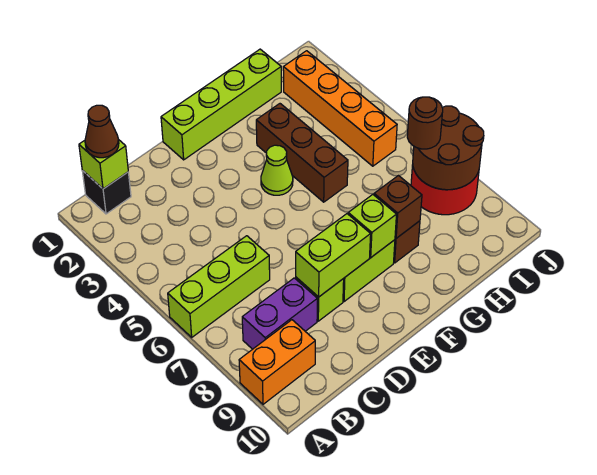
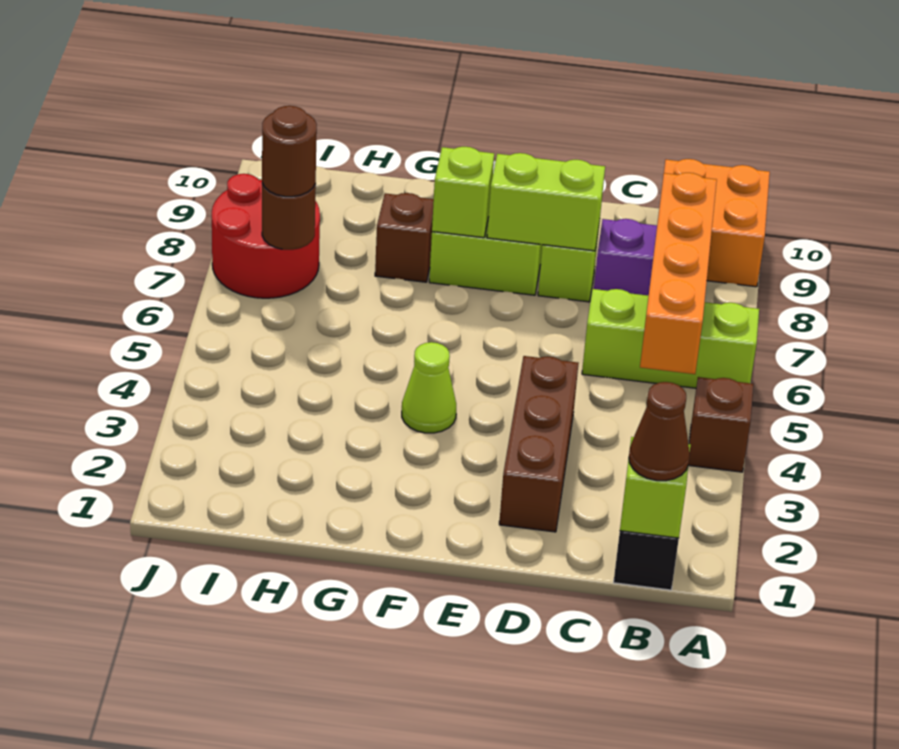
orange 1x2 brick [239,320,315,404] -> orange 2x2 brick [664,159,770,287]
lime 1x4 brick [161,49,281,160] -> none
brown 1x3 brick [256,104,348,202] -> brown 1x3 brick moved to [499,356,578,532]
brown 1x1 brick [374,176,422,238] -> brown 1x1 brick moved to [688,377,753,472]
orange 1x4 brick [283,51,397,166] -> orange 1x4 brick moved to [640,173,717,374]
brown 2x2 round brick [413,106,484,190] -> brown 1x1 round brick [262,183,316,250]

